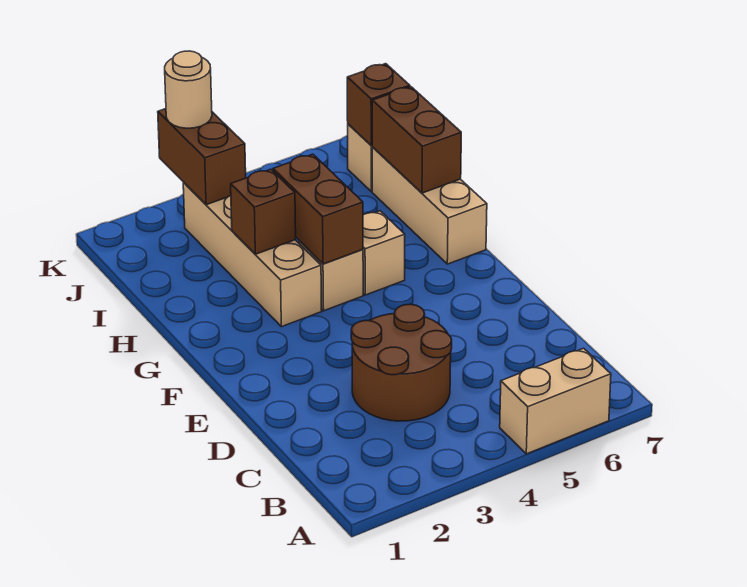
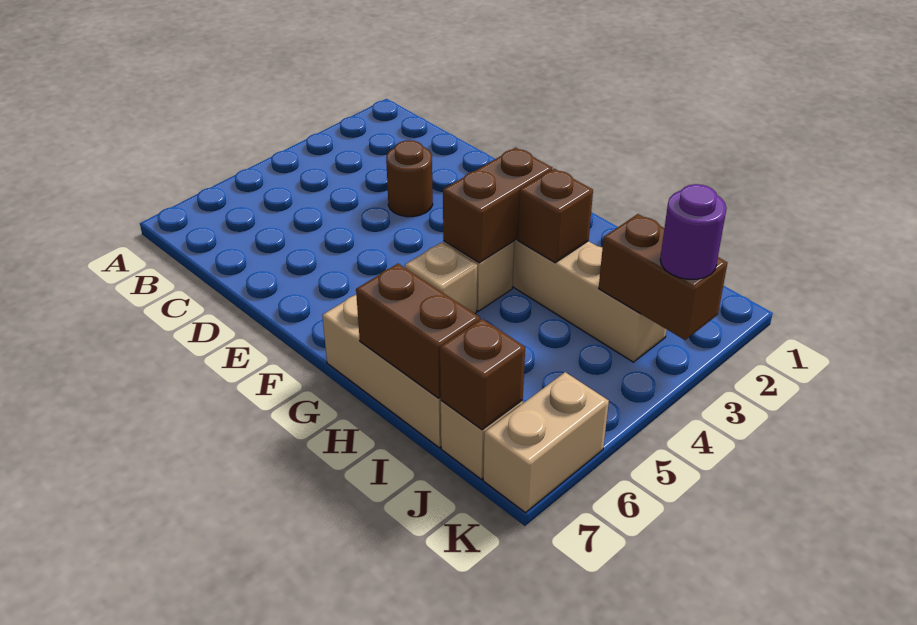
tan 1x2 brick [500,348,611,454] -> tan 1x2 brick moved to [483,372,609,513]
brown 2x2 round brick [351,304,452,421] -> brown 1x1 round brick [386,140,433,217]
brown 1x2 brick [273,154,363,264] -> brown 1x2 brick turned to [443,148,552,263]
tan 1x1 round brick [165,51,212,128] -> purple 1x1 round brick [660,184,727,279]

